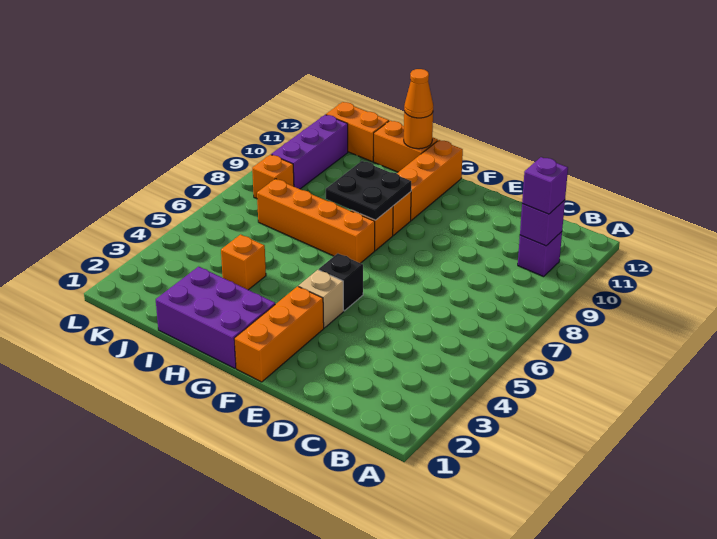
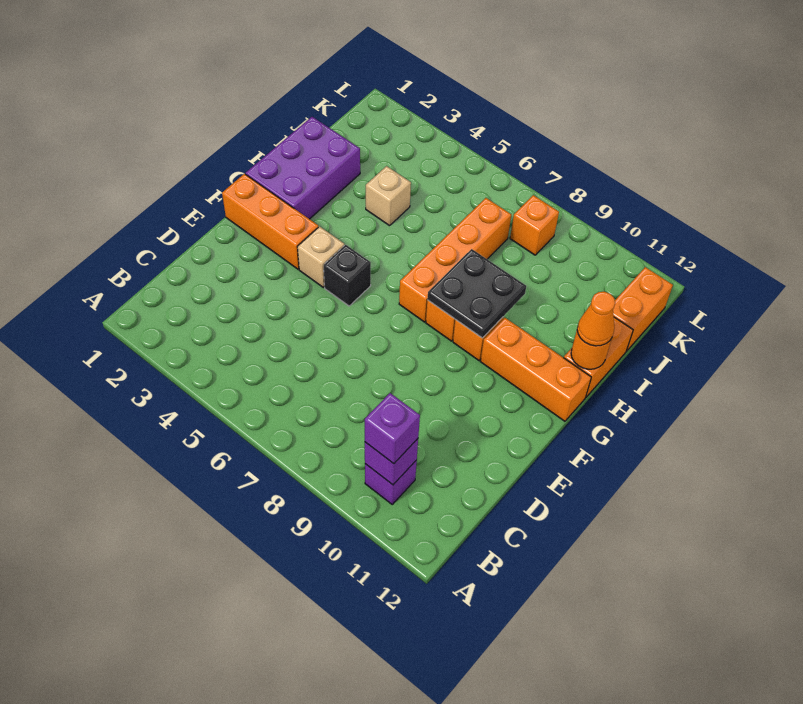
orange 1x1 brick [221,234,266,290] -> tan 1x1 brick [366,166,411,226]
purple 1x3 brick [271,115,348,189] -> none

